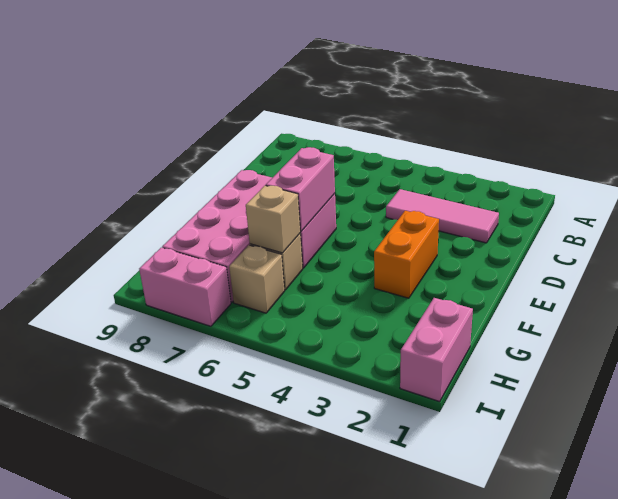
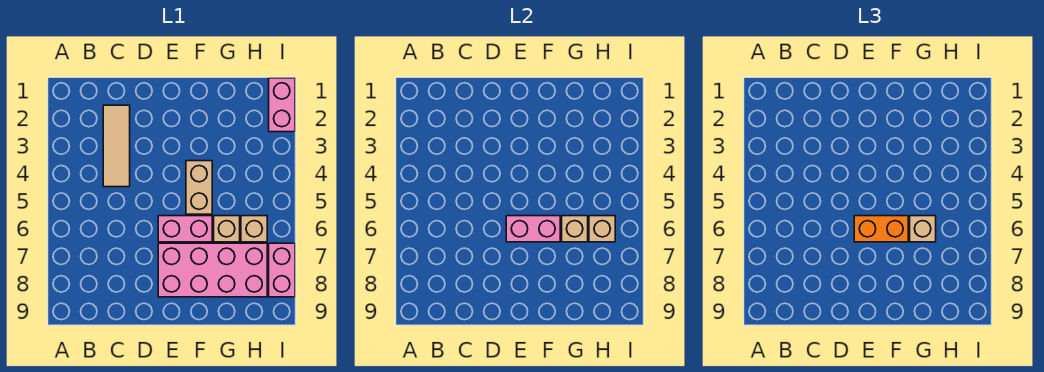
pink 1x3 tile [386,189,499,243] -> tan 1x3 tile [103,105,130,187]
orange 1x2 brick [374,211,439,298] -> orange 1x2 brick moved to [854,216,908,242]
none -> tan 1x2 brick [186,161,212,214]
none -> tan 1x1 brick [910,216,936,242]
pink 1x2 brick [400,298,473,402] -> pink 1x2 brick turned to [269,78,295,132]
none -> tan 1x1 brick [589,216,615,242]

